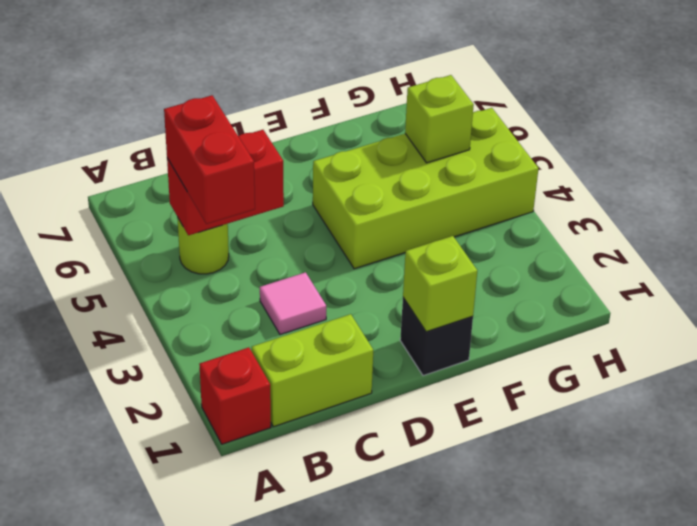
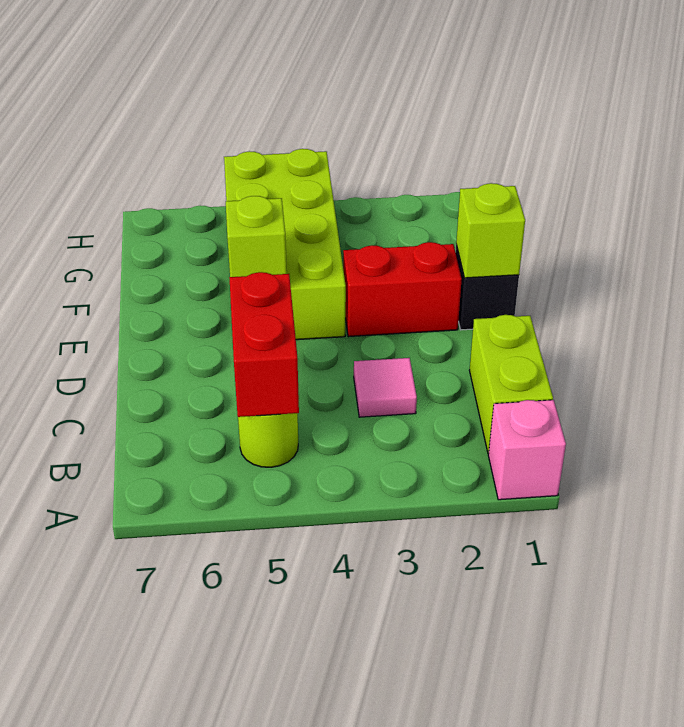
red 1x1 brick [199,347,271,444] -> pink 1x1 brick [488,400,566,500]
red 1x2 brick [164,95,255,224] -> red 1x2 brick moved to [343,242,462,337]
lime 1x1 brick [405,75,474,163] -> lime 1x1 brick moved to [226,196,287,277]

